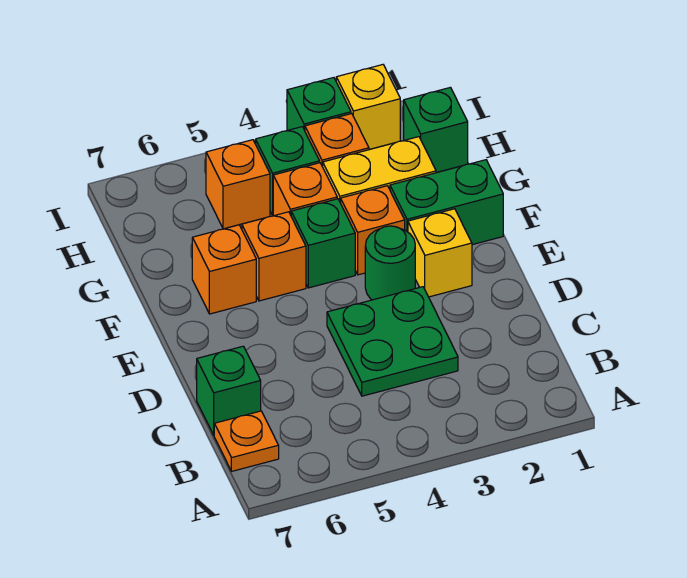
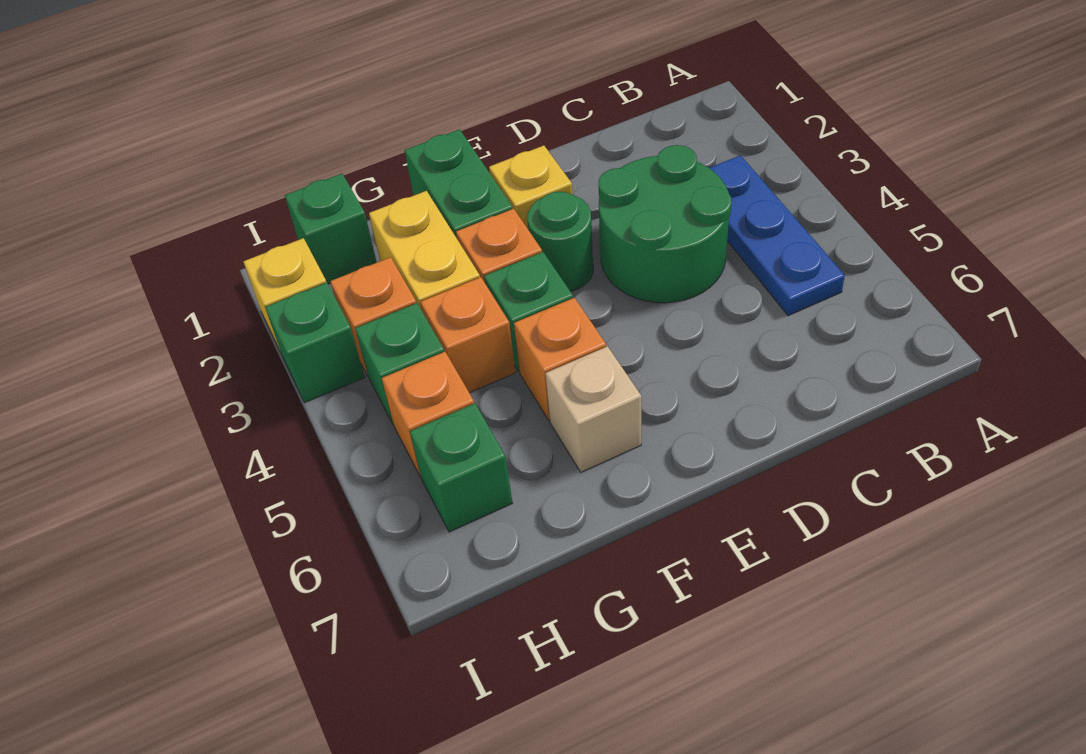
none -> blue 1x3 plate [710,155,845,316]
orange 1x1 plate [214,411,279,471] -> none
green 2x2 plate [327,287,458,396] -> green 2x2 round brick [599,145,731,303]
green 1x1 brick [197,346,261,435] -> green 1x1 brick moved to [410,403,512,532]
orange 1x1 brick [192,225,256,314] -> tan 1x1 brick [546,346,641,472]

